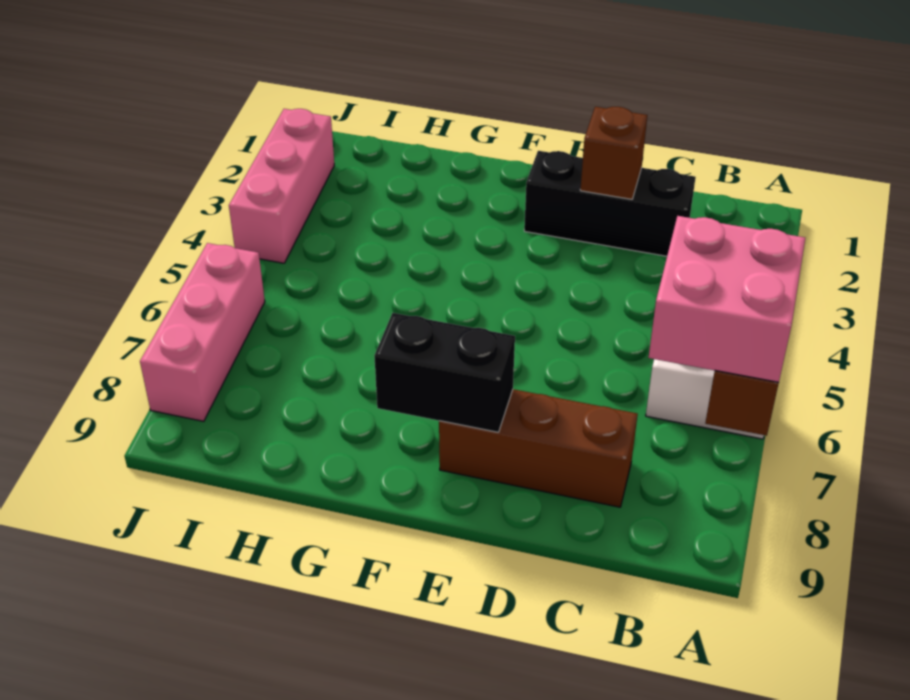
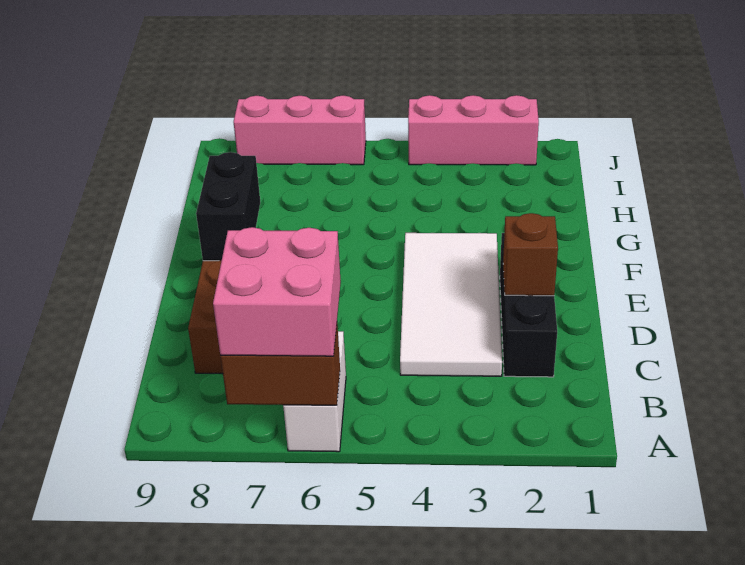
none -> white 2x4 tile [400,233,502,376]

